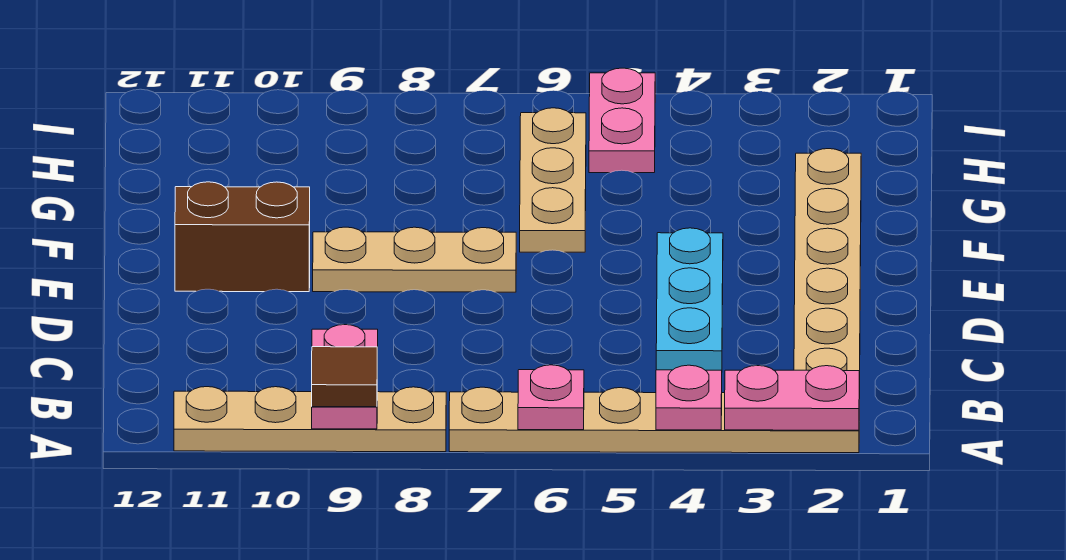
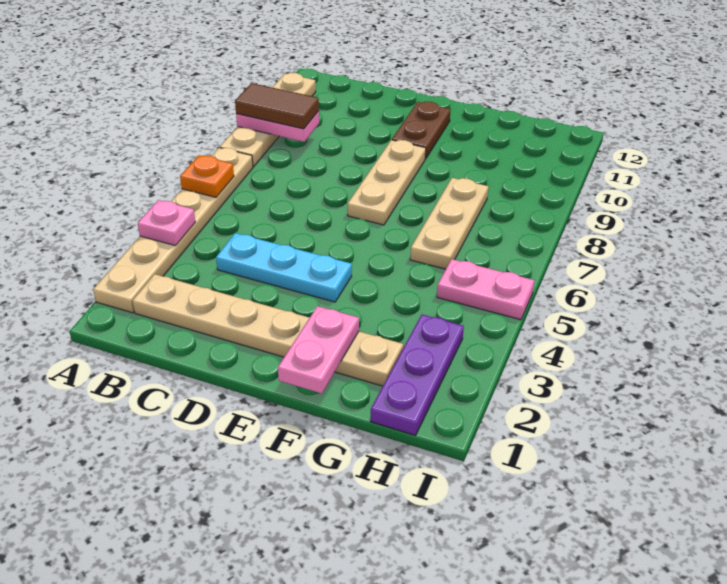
pink 1x2 plate [725,366,859,430] -> pink 1x2 plate moved to [278,306,359,394]
pink 1x1 plate [518,365,584,430] -> orange 1x1 plate [180,155,234,197]
brown 1x1 tile [312,347,377,407] -> brown 1x2 tile [235,83,319,129]
brown 1x2 brick [175,182,310,292] -> brown 1x2 plate [392,102,451,159]
tan 1x3 plate [520,108,586,252] -> tan 1x3 plate turned to [410,178,488,269]
none -> purple 1x3 plate [371,314,464,435]

